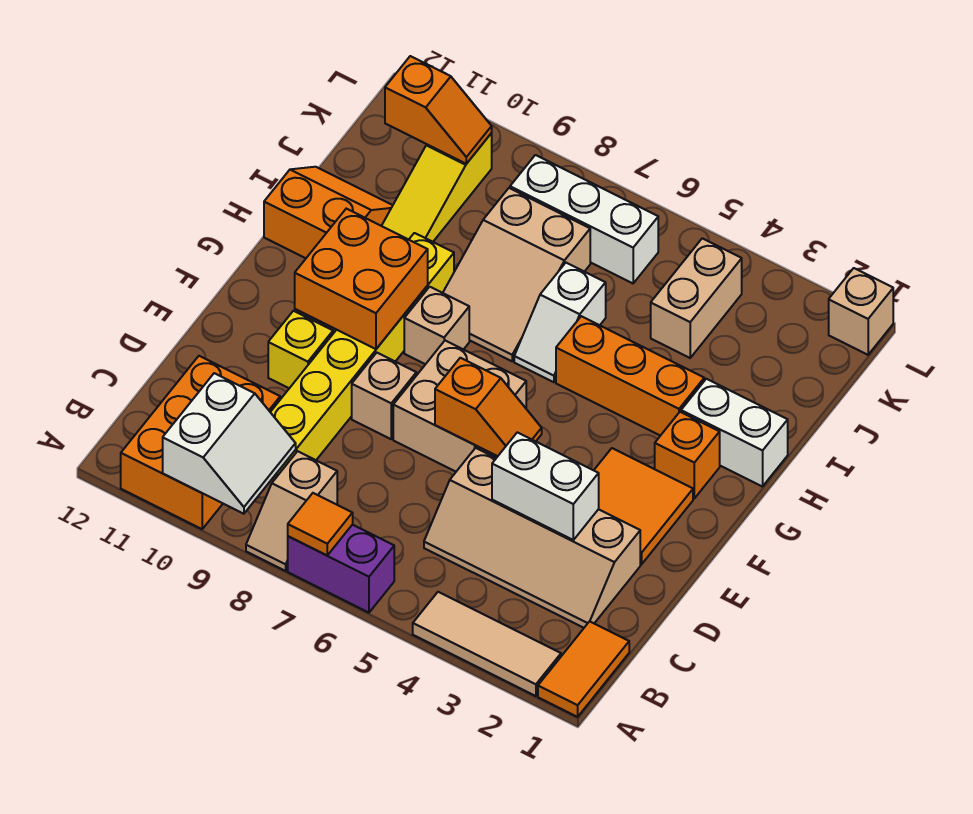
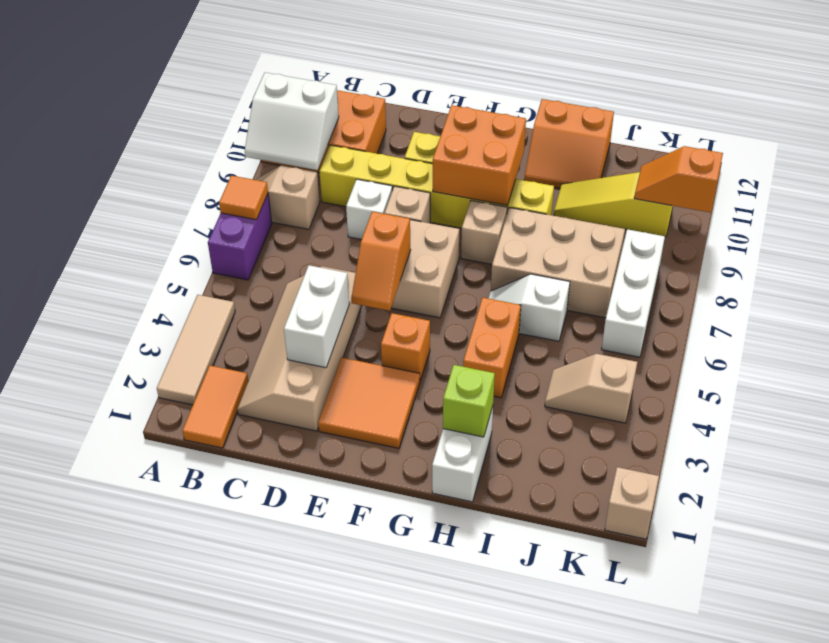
orange 1x2 tile [538,621,629,717] -> orange 1x2 tile turned to [182,365,248,448]
none -> white 1x1 brick [346,179,392,240]
orange 1x1 brick [655,412,720,498] -> orange 1x1 brick moved to [381,313,430,381]
none -> lime 1x1 brick [443,365,495,437]
orange 1x3 brick [556,316,704,436] -> orange 1x2 brick [463,297,521,398]
tan 2x3 slope [443,188,590,361] -> tan 2x3 brick [491,208,625,318]
orange 2x2 slope [264,167,393,258] -> orange 2x2 slope turned to [524,99,614,188]
tan 1x2 brick [651,238,742,358] -> tan 1x2 slope [545,354,637,423]
orange 1x2 slope [385,56,492,164] -> orange 1x2 slope turned to [634,146,723,213]

